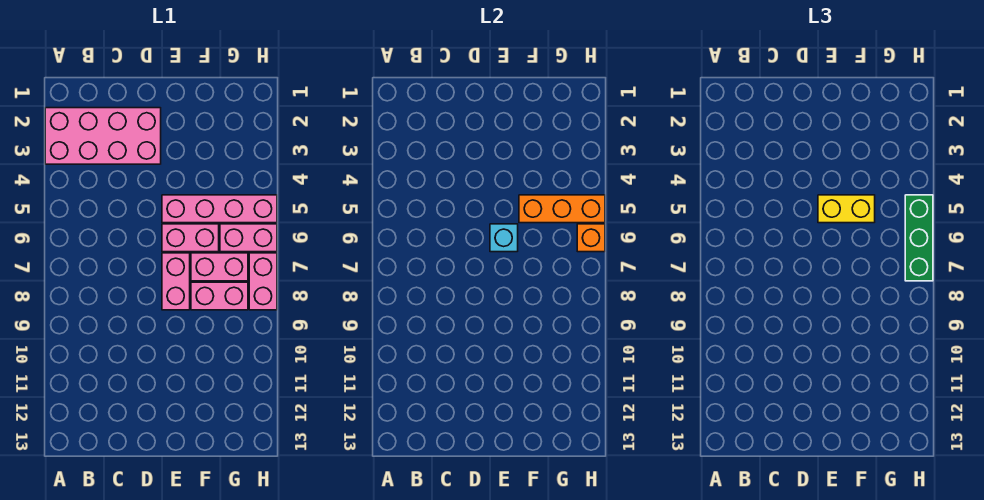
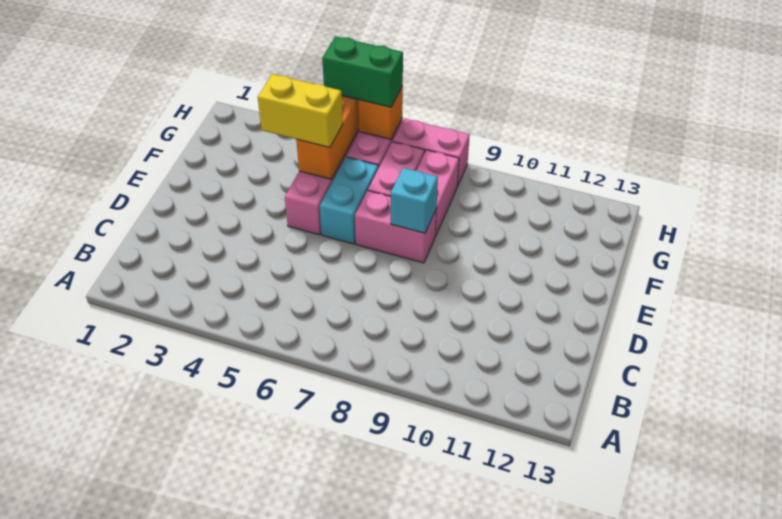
pink 2x4 brick [45,108,161,164] -> none
yellow 1x2 brick [818,195,875,223] -> yellow 1x2 brick turned to [258,74,343,147]
pink 1x2 brick [162,224,219,252] -> cyan 1x2 brick [320,157,378,244]
cyan 1x1 brick [490,224,518,252] -> cyan 1x1 brick moved to [391,168,438,233]
green 1x3 brick [905,195,933,281] -> green 1x2 brick [322,36,403,107]

